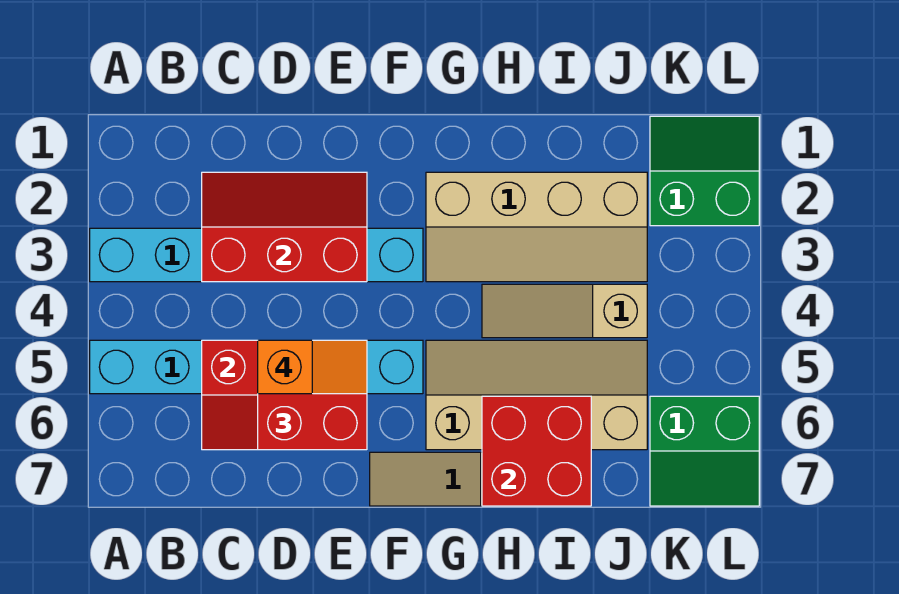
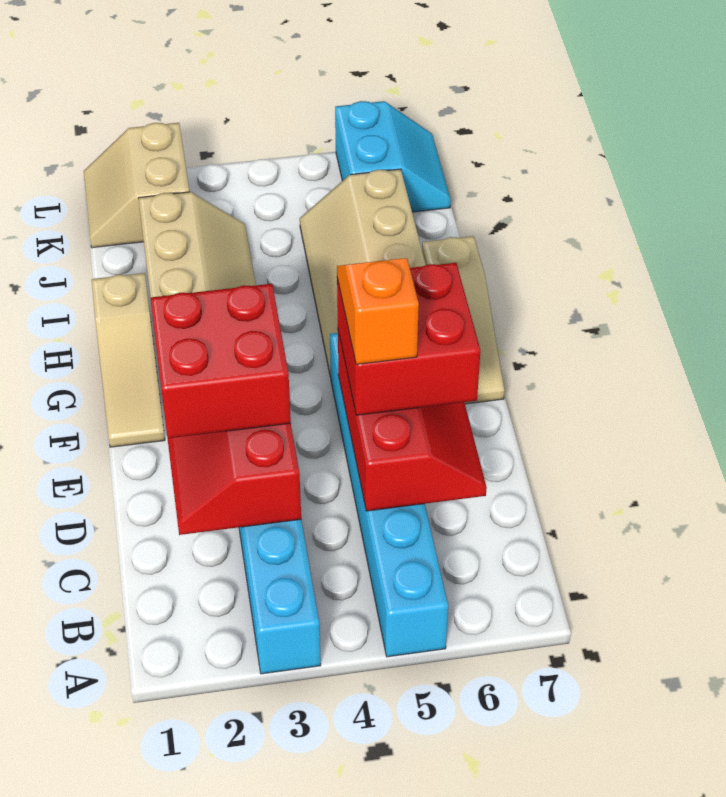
tan 1x3 slope [482,284,647,338] -> tan 1x3 slope moved to [92,273,165,447]
red 2x2 brick [482,396,591,506] -> red 2x2 brick moved to [150,284,291,438]
green 2x2 slope [650,116,759,226] -> tan 2x2 slope [84,123,189,248]
green 2x2 slope [650,396,759,506] -> cyan 2x2 slope [335,101,451,212]

